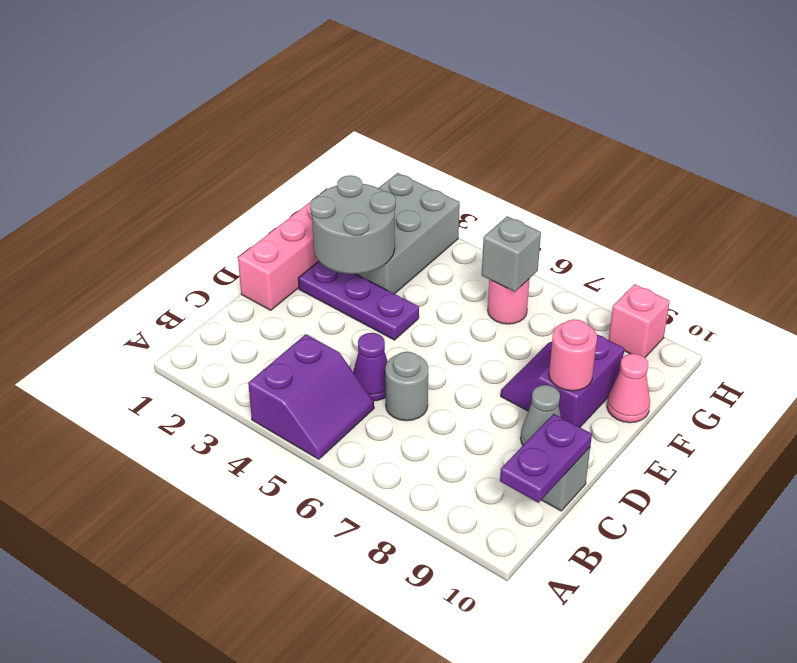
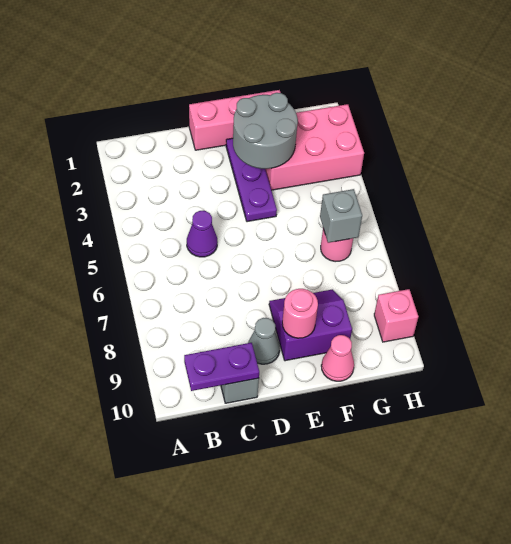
purple 2x2 slope [248,334,374,459] -> none
grey 1x1 round brick [385,352,428,421] -> none
grey 2x3 brick [357,173,460,294] -> pink 2x3 brick [265,104,364,190]

